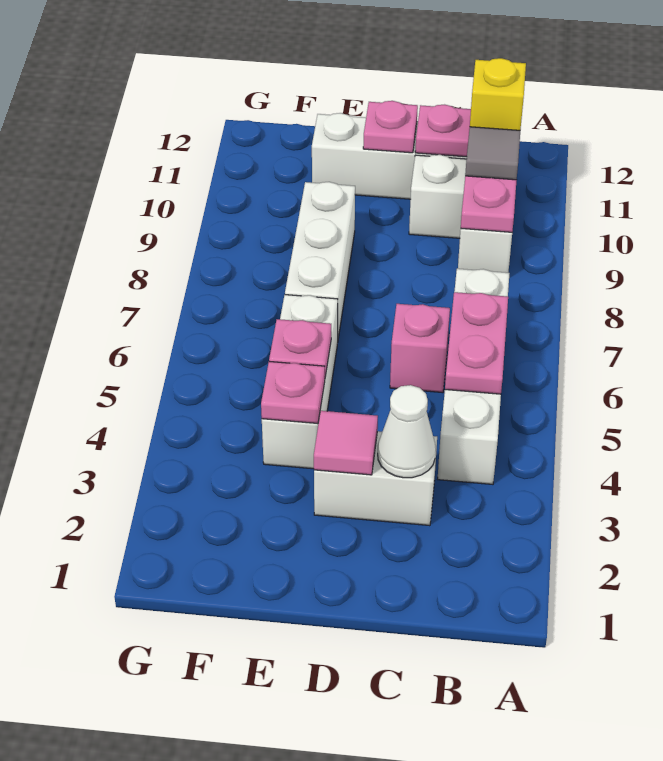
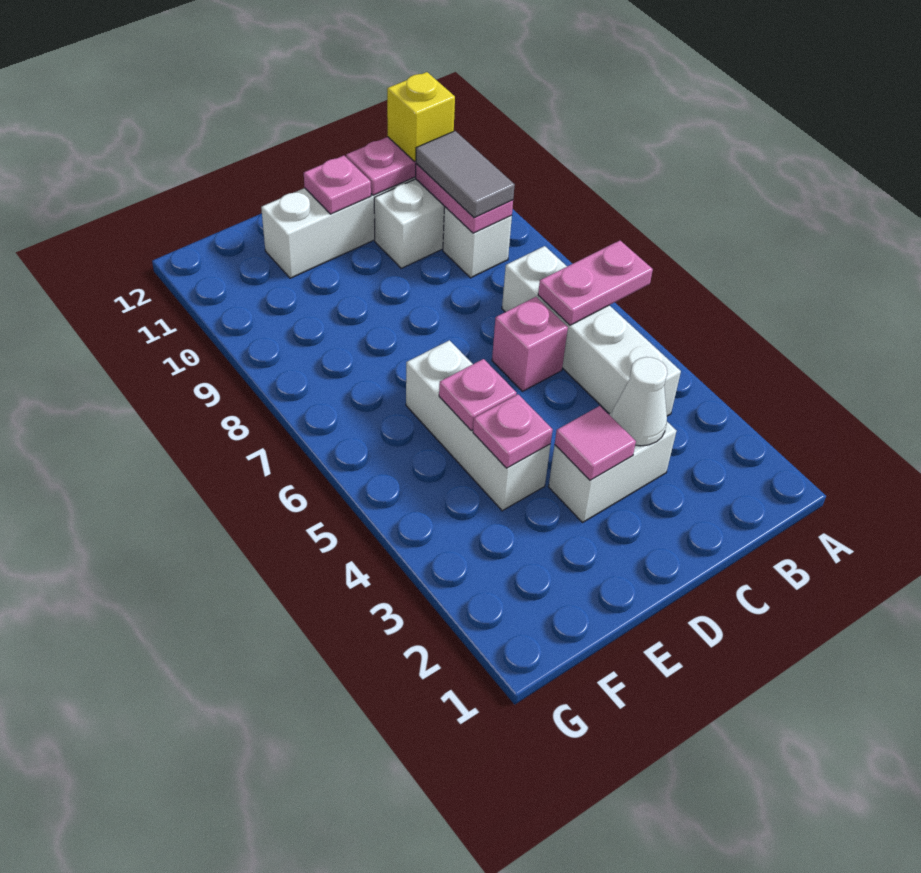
pink 1x2 plate [445,292,508,394] -> pink 1x2 plate turned to [538,241,653,325]
grey 1x1 tile [465,127,520,180] -> grey 1x2 tile [416,131,515,218]
white 1x3 brick [285,182,355,338] -> none

